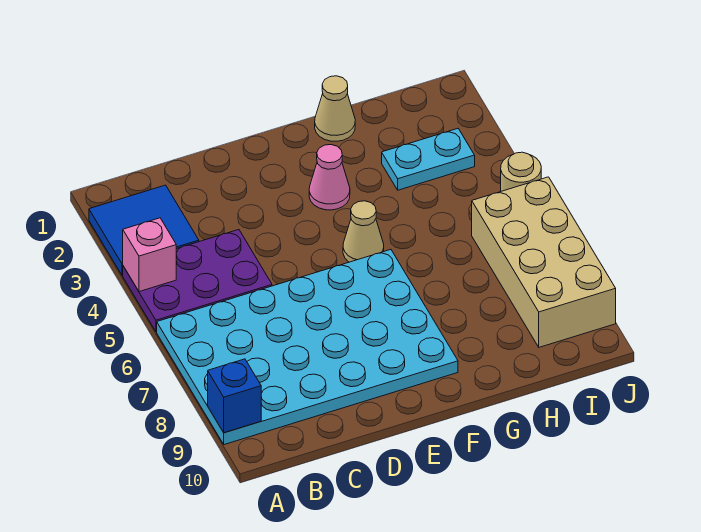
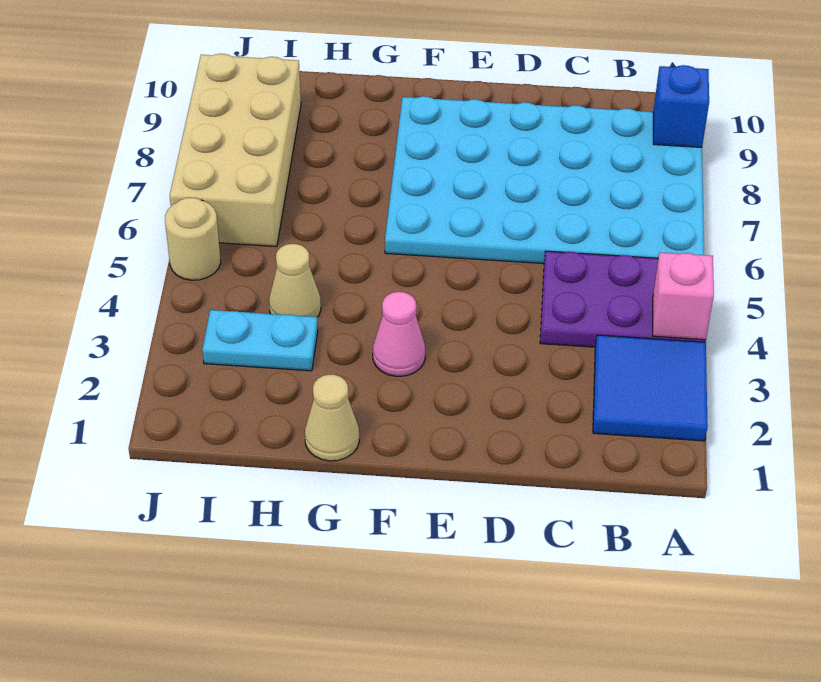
tan 1x1 cone [343,201,384,262] -> tan 1x1 cone moved to [269,244,321,317]

